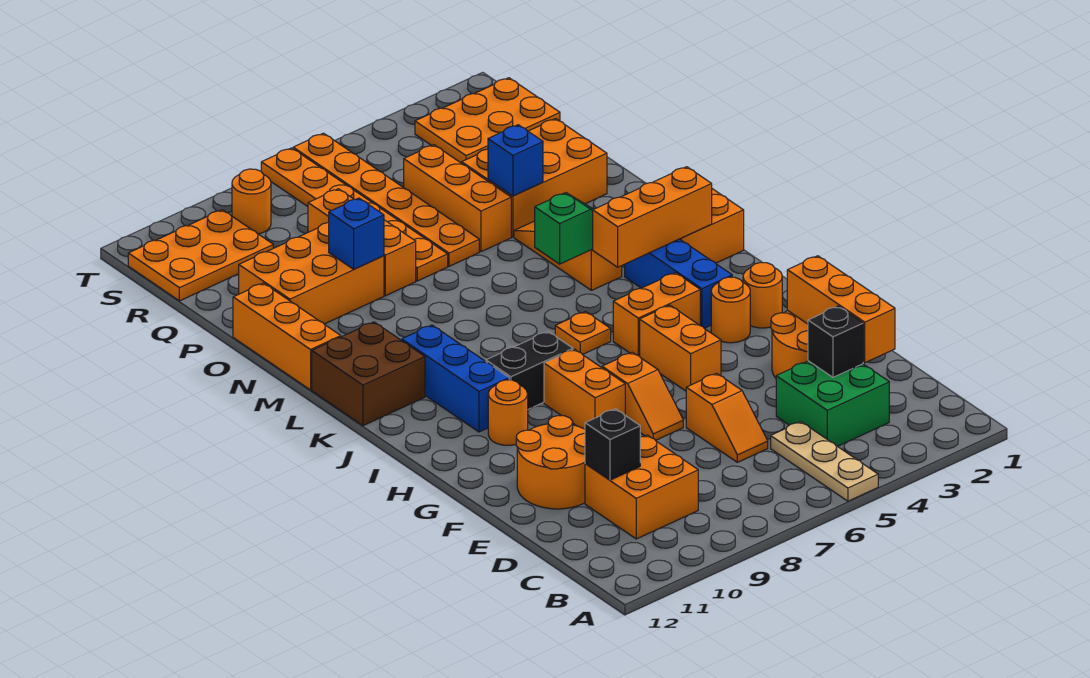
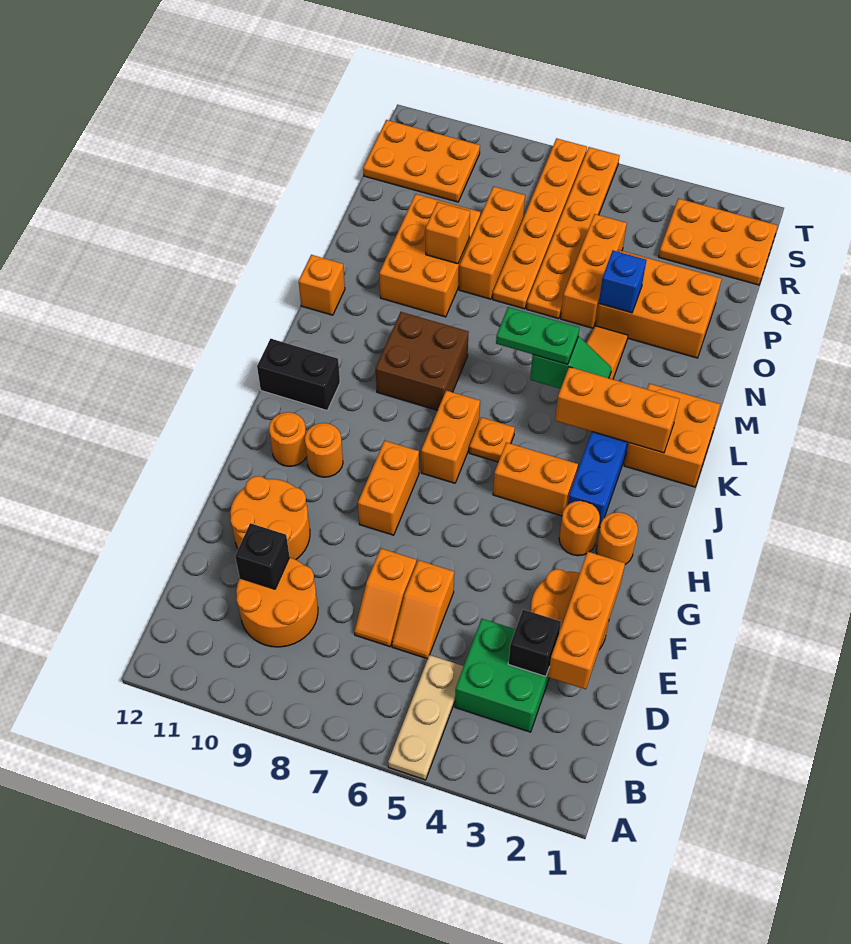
orange 2x2 brick [585,435,698,539] -> orange 2x2 round brick [236,558,318,647]
orange 1x2 slope [602,352,683,440] -> orange 1x2 slope moved to [354,548,416,647]
orange 1x2 brick [640,305,721,391] -> orange 1x2 brick moved to [421,391,480,483]
black 1x2 brick [486,332,573,409] -> black 1x2 brick moved to [257,339,340,410]
blue 1x3 brick [402,325,509,432] -> none
brown 2x2 brick [312,322,425,426] -> brown 2x2 brick moved to [376,312,469,410]
none -> green 1x2 plate [496,307,579,364]
orange 1x3 brick [233,283,341,390] -> orange 1x1 brick [299,255,345,315]
orange 2x3 brick [239,223,384,324] -> orange 2x3 brick turned to [379,194,480,317]
blue 1x1 brick [329,198,384,269] -> orange 1x1 brick [426,202,470,264]
orange 1x1 round brick [232,169,271,234] -> orange 1x1 round brick moved to [269,412,307,466]

